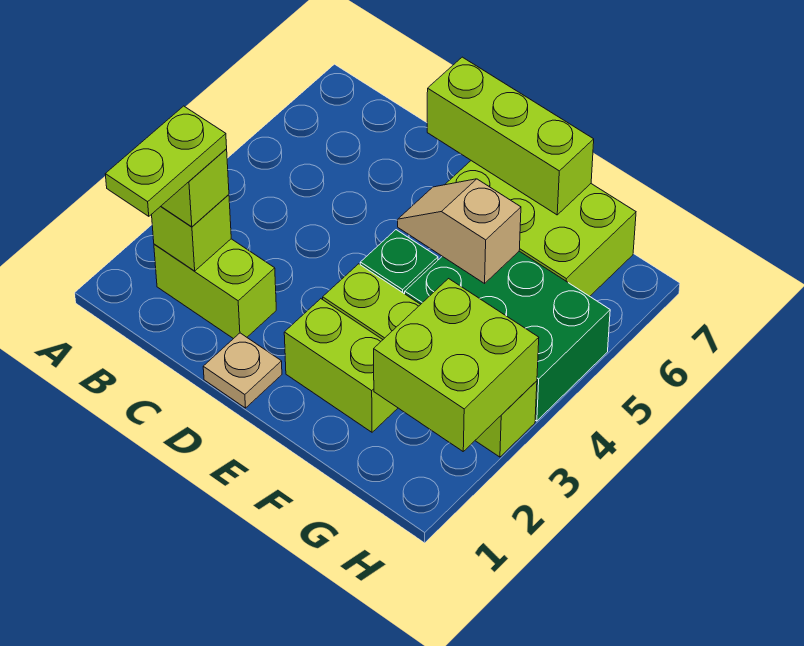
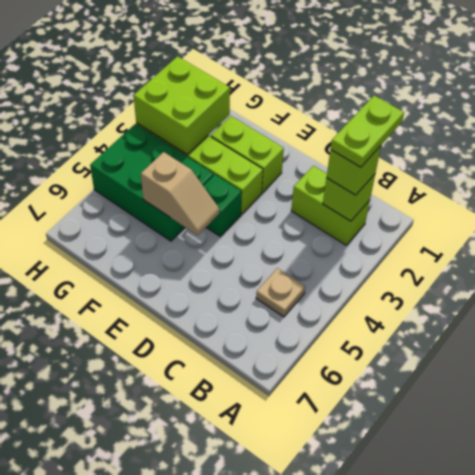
tan 1x1 plate [203,333,282,408] -> tan 1x1 plate moved to [256,268,305,317]
lime 1x3 brick [427,57,594,215] -> none
lime 2x3 brick [445,161,636,296] -> none

